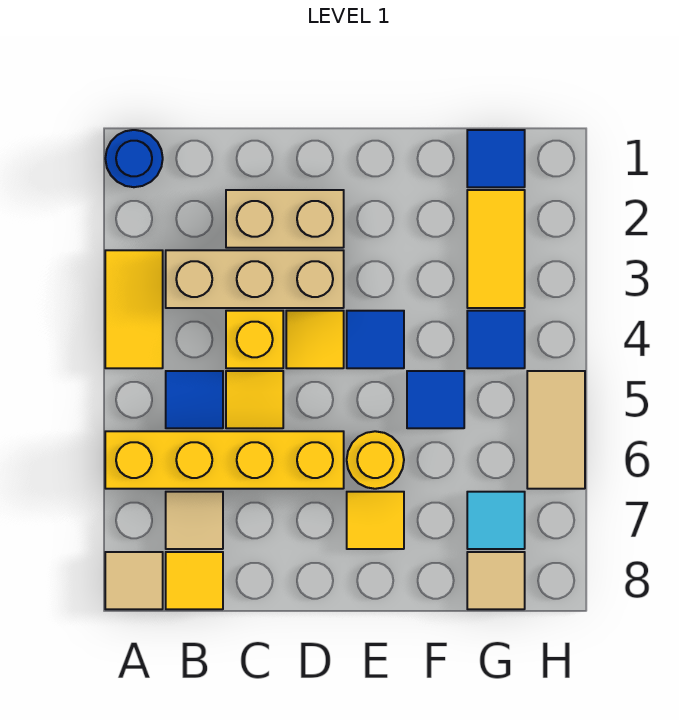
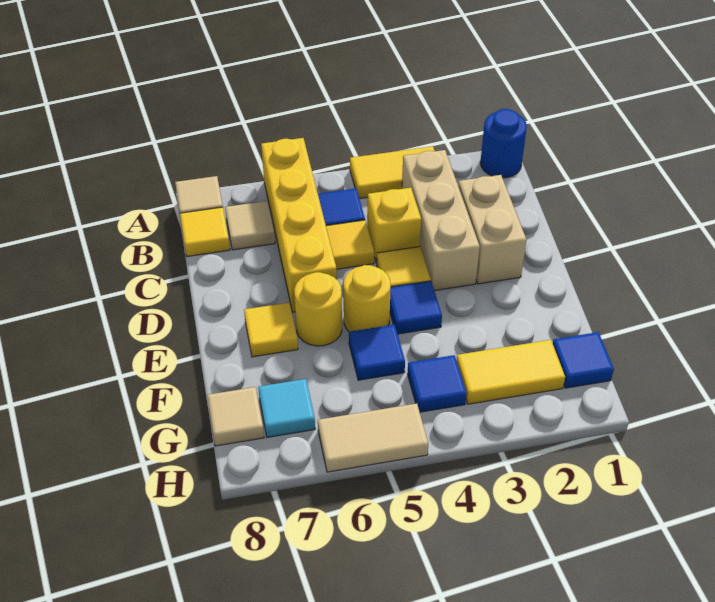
none -> yellow 1x1 round brick [343,265,391,332]

